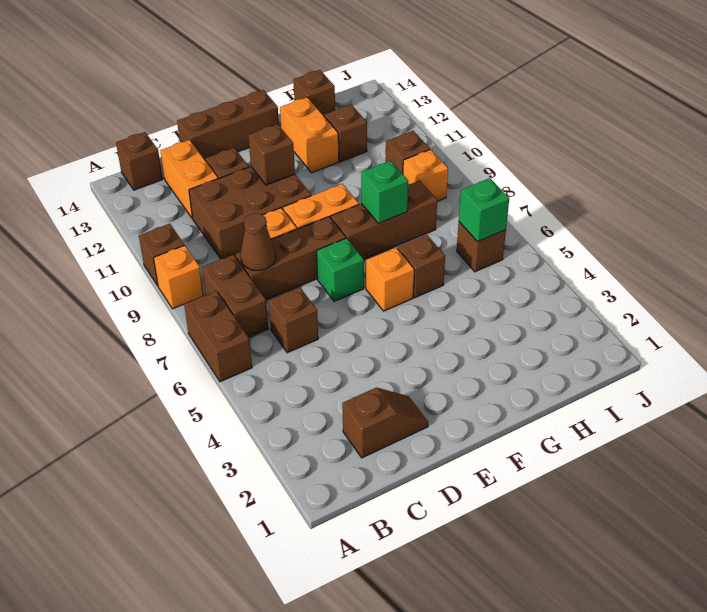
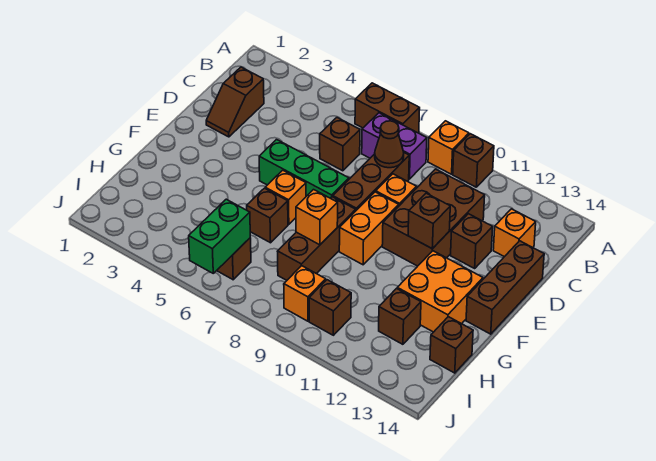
brown 1x2 brick [202,255,268,337] -> purple 1x2 brick [362,113,427,179]
brown 1x1 brick [116,132,163,190] -> none
orange 1x2 brick [160,140,218,219] -> orange 1x1 brick [493,209,536,257]
green 1x1 brick [317,238,364,301] -> green 1x3 brick [259,140,349,198]
green 1x1 brick [361,161,408,223] -> orange 1x1 brick [296,190,338,245]
orange 1x2 brick [280,97,339,173] -> orange 2x2 brick [397,251,483,332]
green 1x1 brick [459,178,509,242] -> green 1x2 brick [189,199,250,273]

